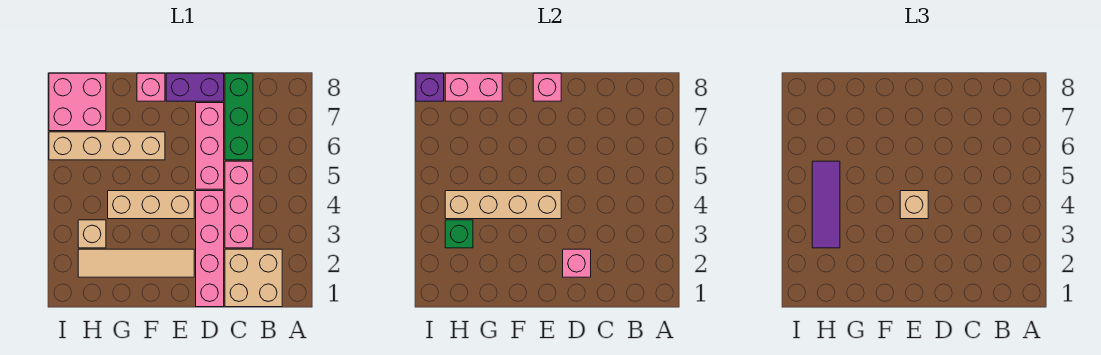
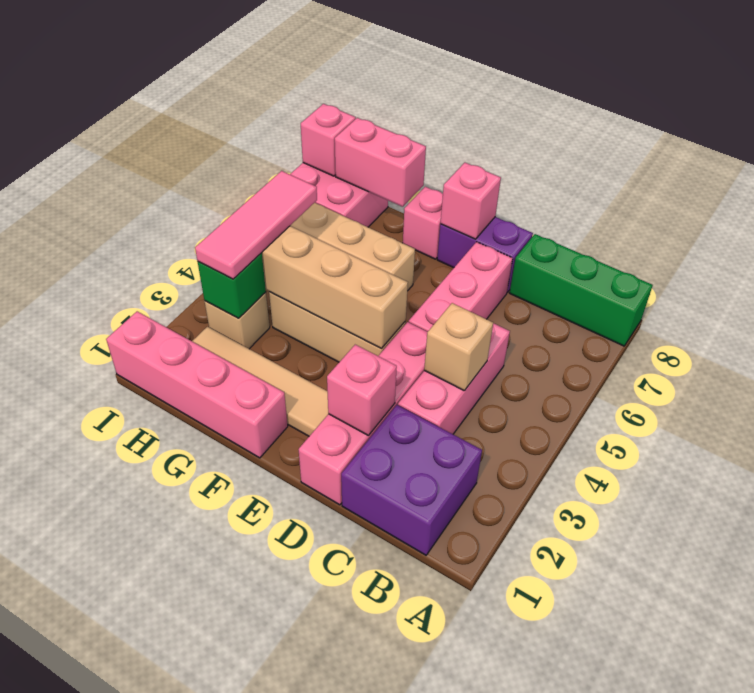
tan 2x2 brick [225,249,282,307] -> purple 2x2 brick [341,405,482,555]
green 1x3 brick [225,73,253,160] -> green 1x3 brick turned to [510,234,653,346]
tan 1x1 brick [900,191,928,219] -> tan 1x1 brick moved to [424,303,493,390]
none -> pink 1x4 brick [106,311,288,458]
purple 1x3 tile [812,161,840,248] -> pink 1x3 tile [195,171,317,279]
purple 1x1 brick [416,73,444,101] -> pink 1x1 brick [301,104,356,176]

